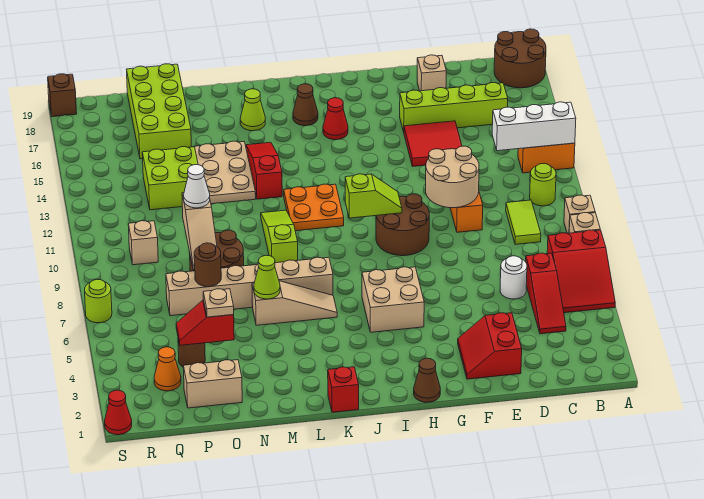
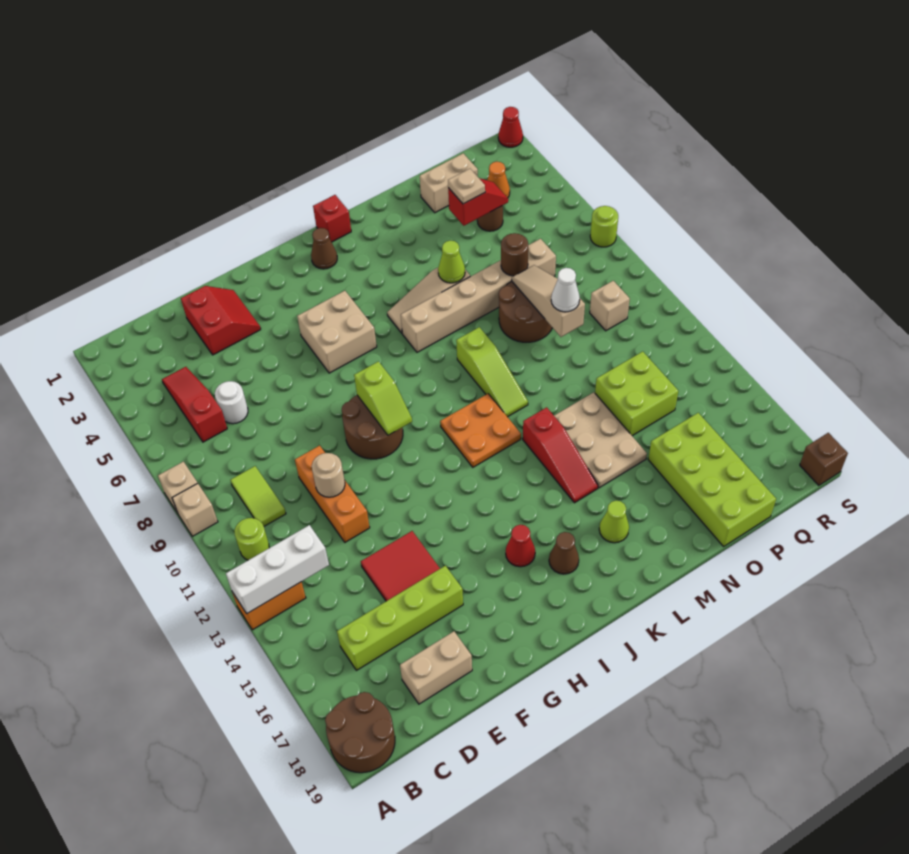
red 2x3 slope [547,230,615,313] -> none
tan 2x2 round brick [426,146,479,208] -> tan 1x1 round brick [312,453,345,497]
tan 1x1 brick [417,55,446,91] -> tan 1x2 brick [400,631,472,704]
brown 1x1 cone [414,358,440,402] -> brown 1x1 cone moved to [311,228,337,269]
lime 1x2 slope [345,174,402,218] -> lime 1x2 slope turned to [354,362,412,435]

